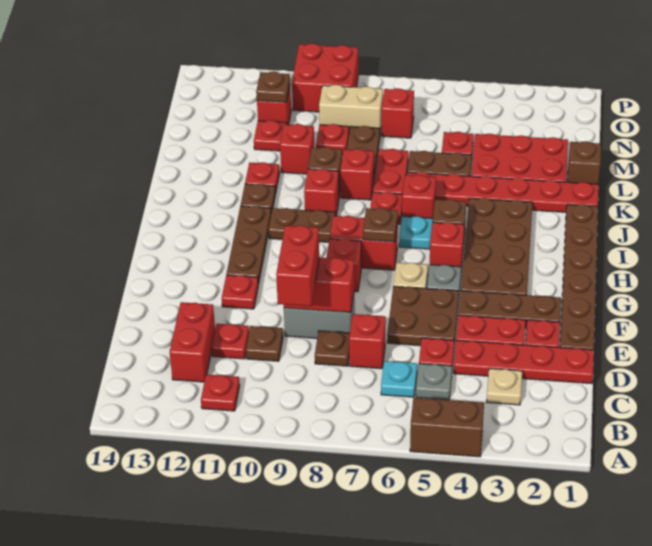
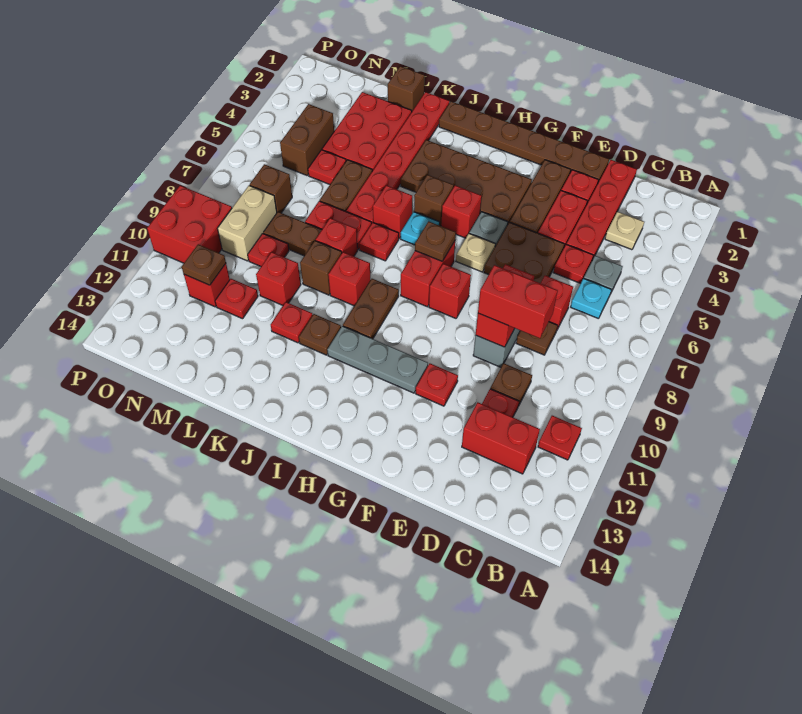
brown 1x2 brick [410,398,484,457] -> brown 1x2 brick moved to [280,104,334,175]
brown 1x3 plate [227,206,271,285] -> grey 1x3 plate [327,326,428,393]
red 1x1 brick [382,88,414,138] -> brown 1x1 brick [250,164,292,213]

